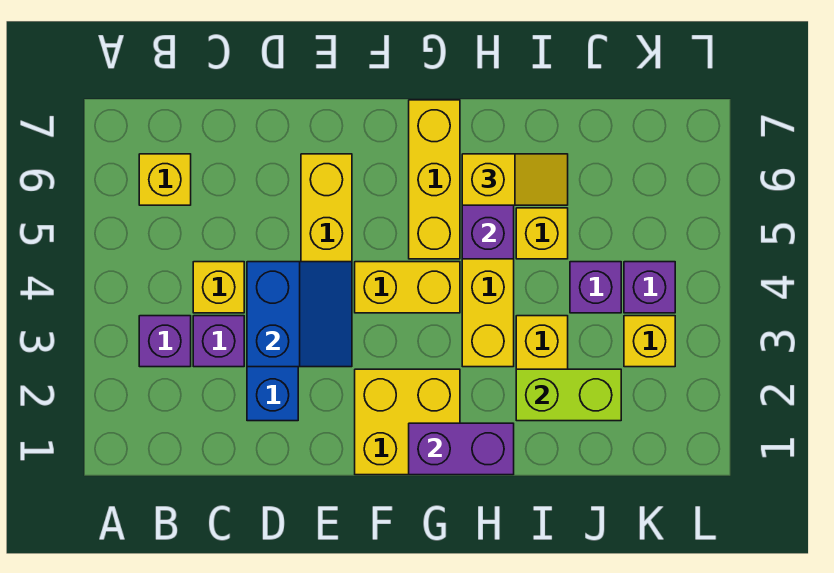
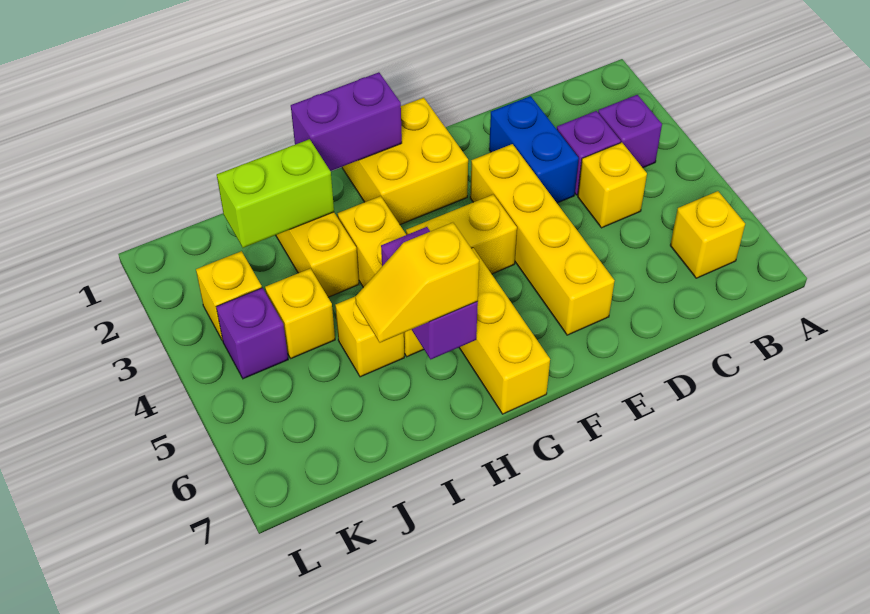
blue 2x2 slope [247,262,352,367] -> none
purple 1x1 brick [570,262,621,313] -> yellow 1x1 brick [265,268,335,358]

